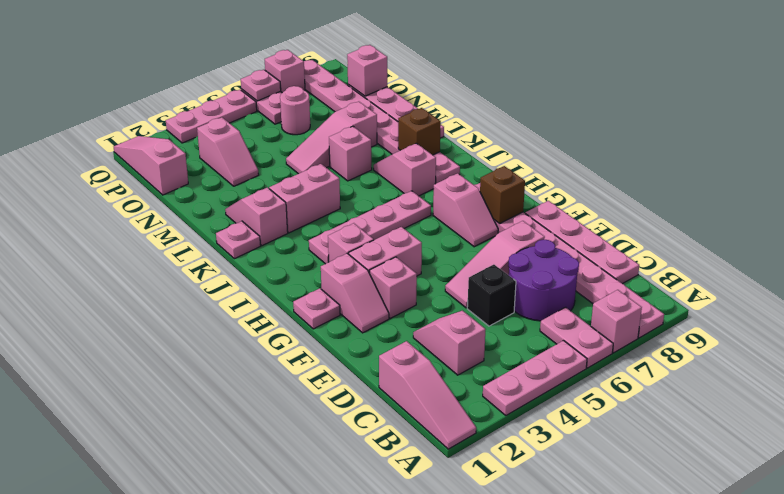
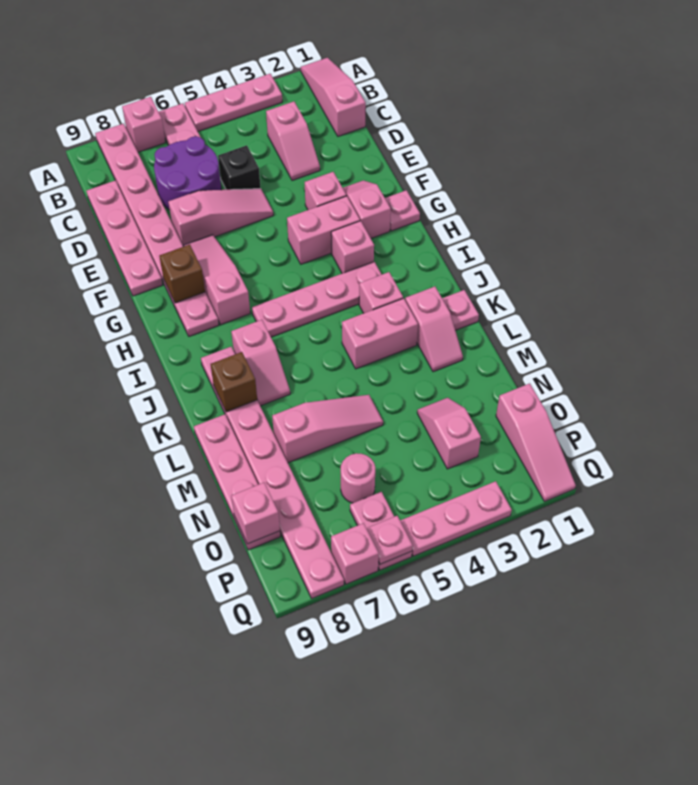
pink 1x2 slope [433,173,498,247] -> pink 1x3 slope [183,235,250,325]
pink 1x1 brick [329,126,372,181] -> pink 1x1 brick moved to [359,272,403,313]

